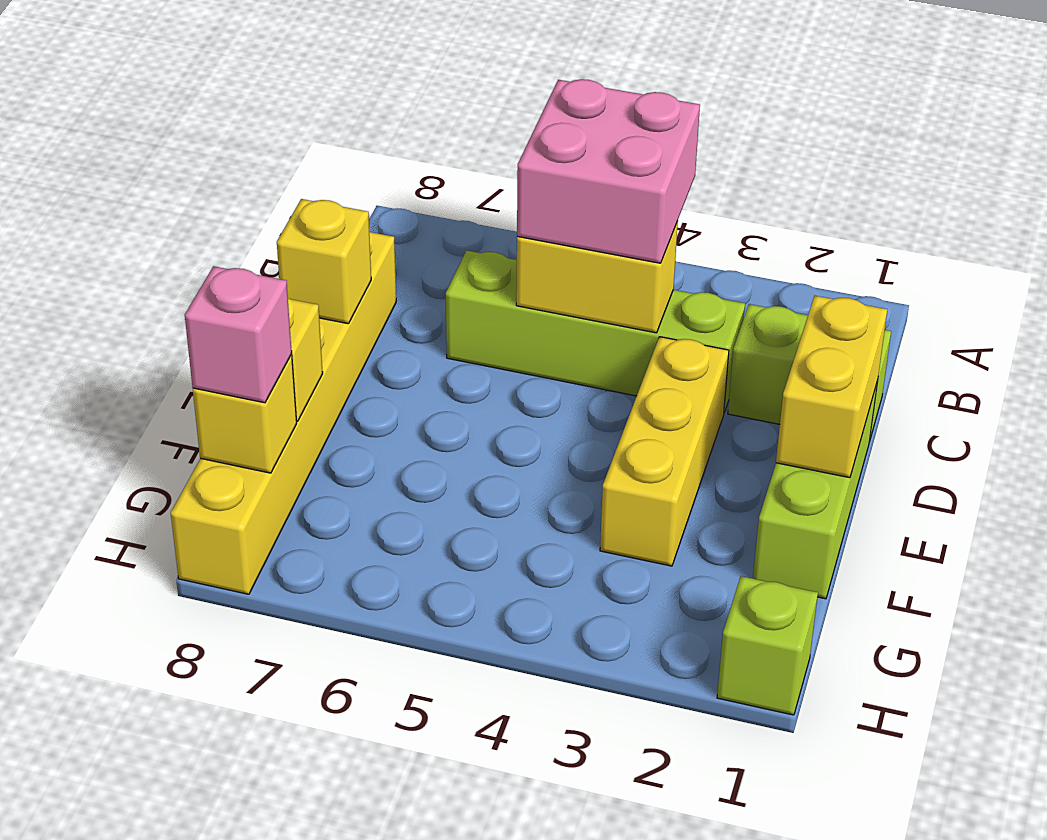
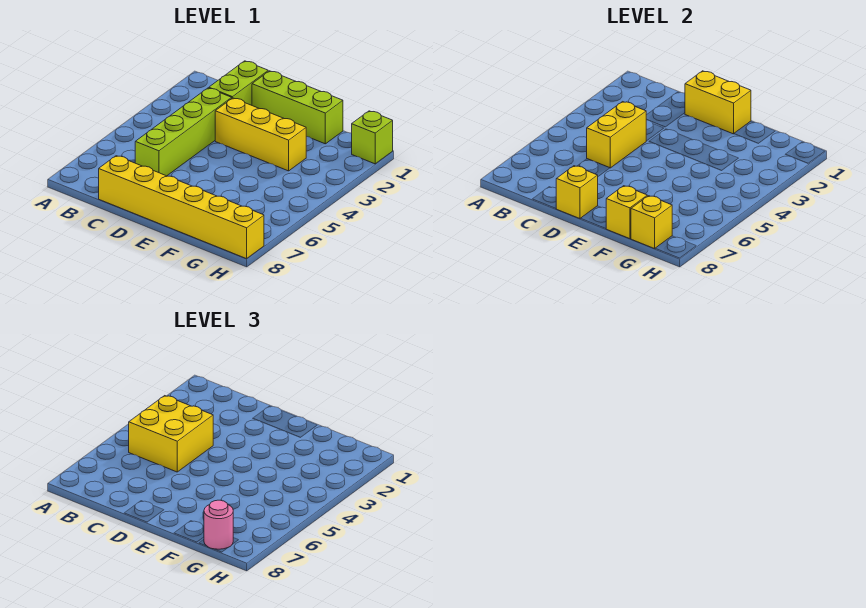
pink 2x2 brick [517,79,700,263] -> yellow 2x2 brick [129,396,213,472]
pink 1x1 brick [185,266,292,403] -> pink 1x1 round brick [204,500,233,549]

